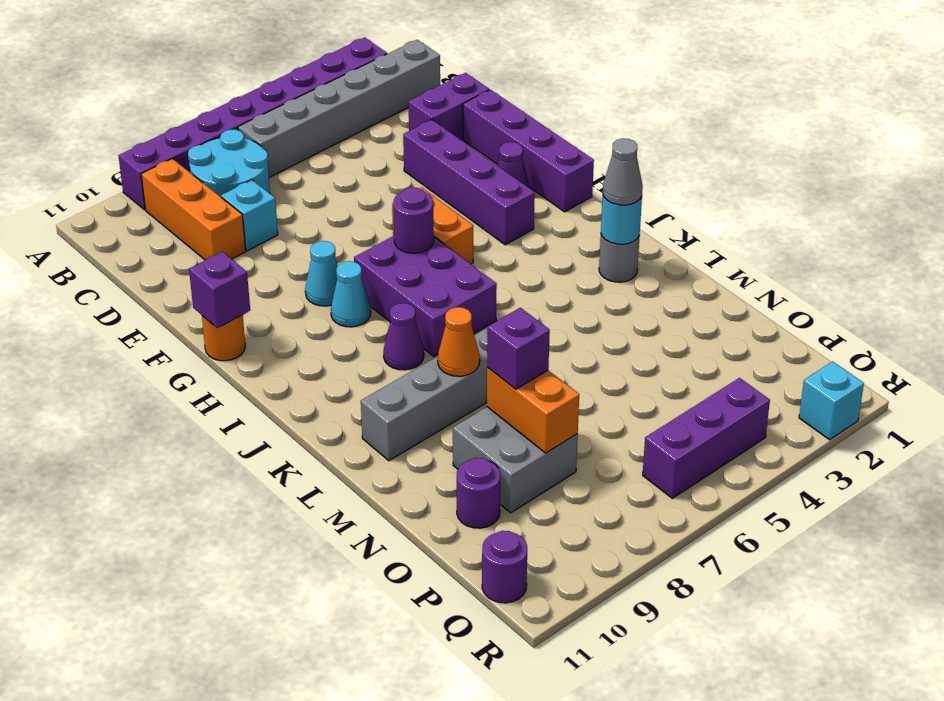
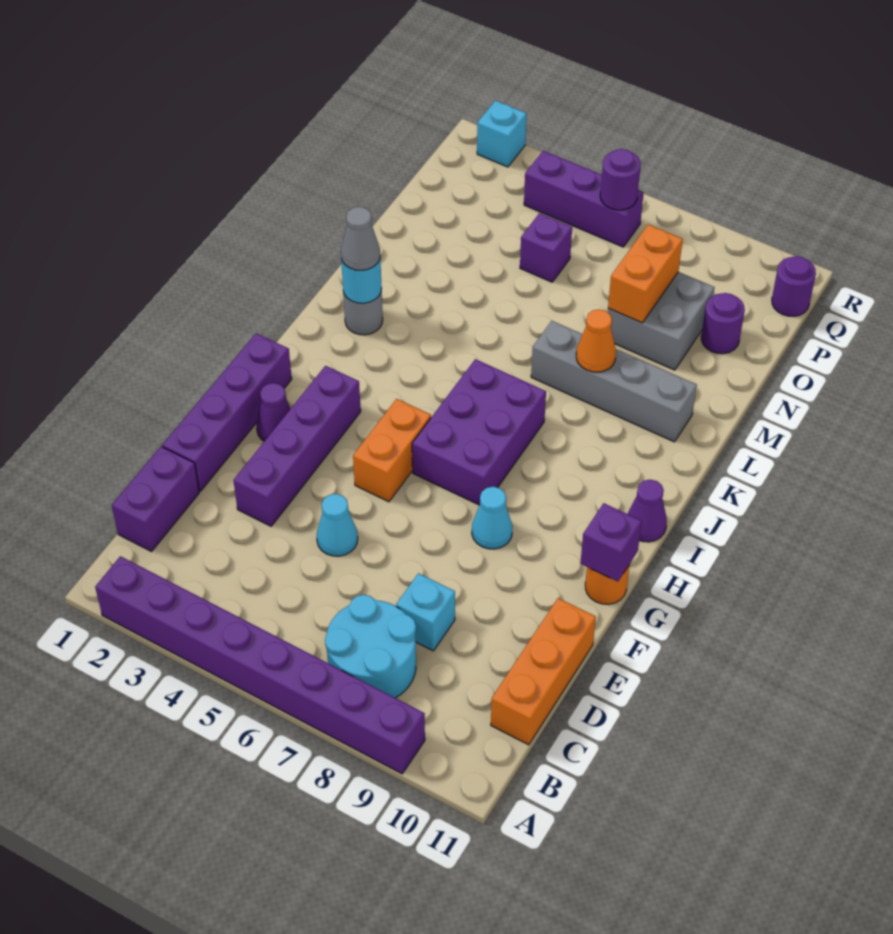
grey 1x6 brick [238,40,440,178] -> none
orange 1x3 brick [141,159,246,260] -> orange 1x3 brick moved to [491,598,596,745]
purple 1x2 brick [408,73,489,140] -> purple 1x2 brick turned to [112,447,199,551]
purple 1x1 round brick [393,187,434,253] -> purple 1x1 round brick moved to [600,149,641,210]
cyan 1x1 cone [331,261,371,327] -> cyan 1x1 cone moved to [317,494,358,556]
purple 1x1 cone [383,303,424,370] -> purple 1x1 cone moved to [628,480,667,542]
purple 1x1 brick [487,308,550,389] -> purple 1x1 brick moved to [520,213,572,282]

